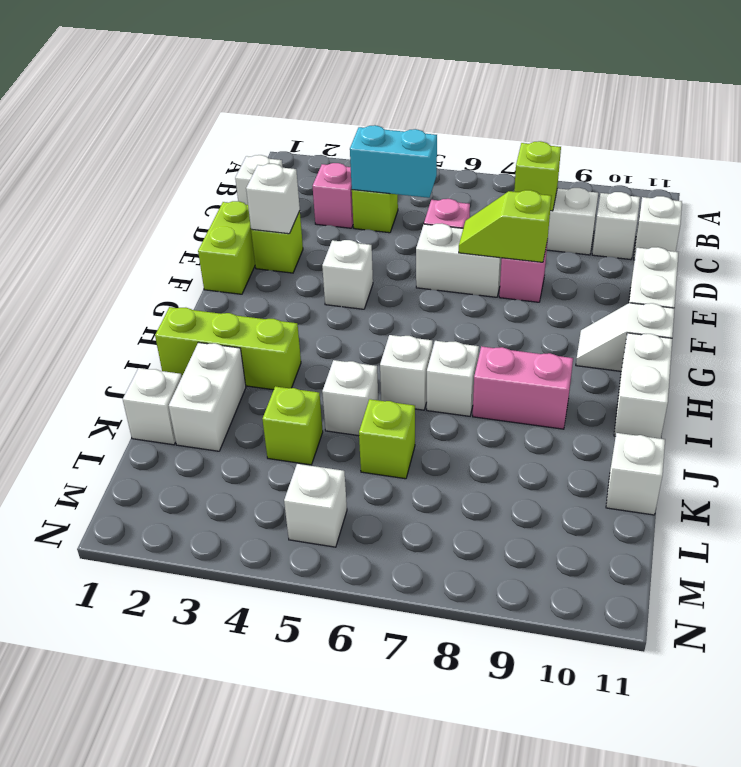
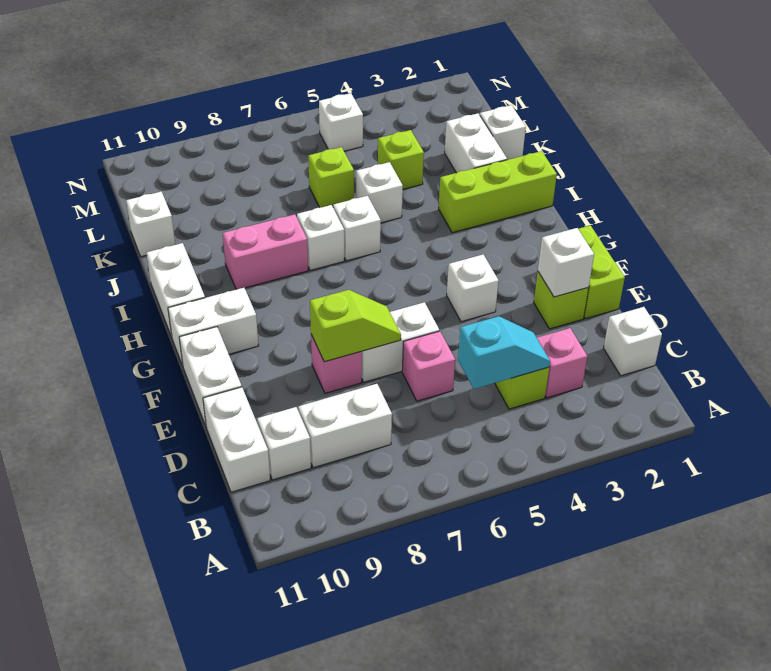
cyan 1x2 brick [350,125,437,198] -> cyan 1x2 slope [458,316,550,389]
lime 1x1 brick [514,141,561,211] -> none
white 1x1 brick [634,196,682,260] -> white 1x2 brick [203,387,270,492]
white 1x2 slope [576,303,675,371] -> white 1x2 brick [168,288,259,366]

